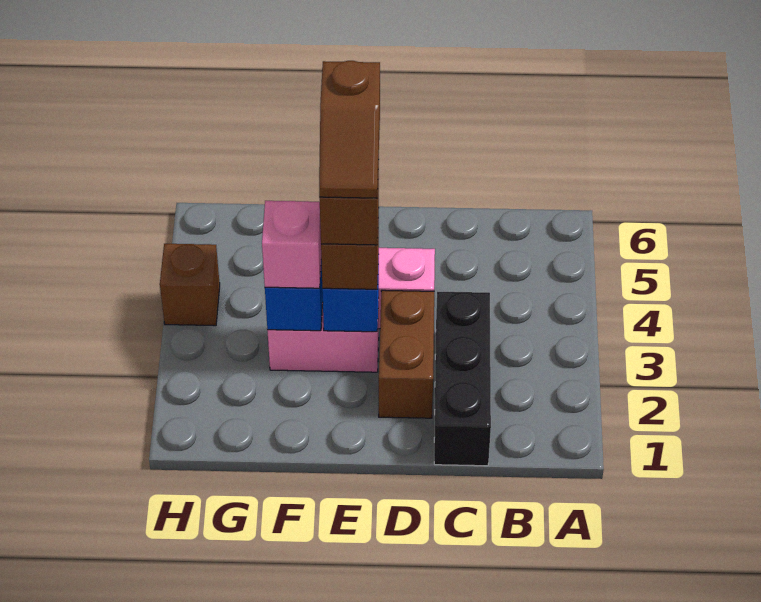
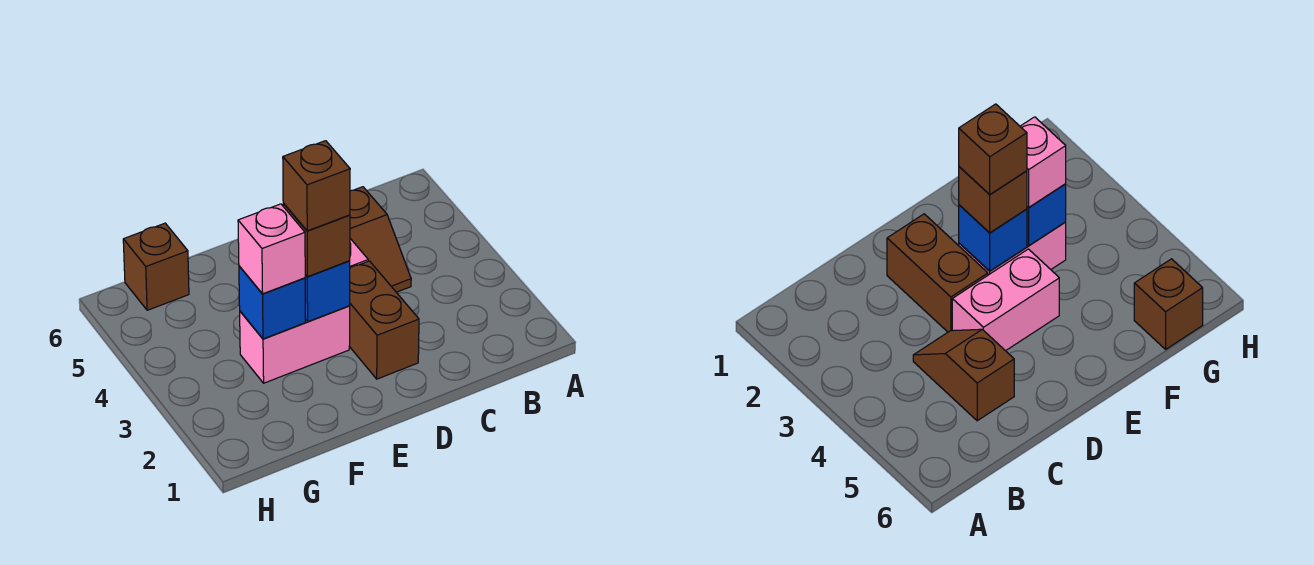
black 1x3 brick [434,292,491,466] -> none
brown 1x2 slope [319,61,380,198] -> brown 1x2 slope moved to [350,187,411,292]
brown 1x1 brick [160,244,220,326] -> brown 1x1 brick moved to [123,223,189,310]

